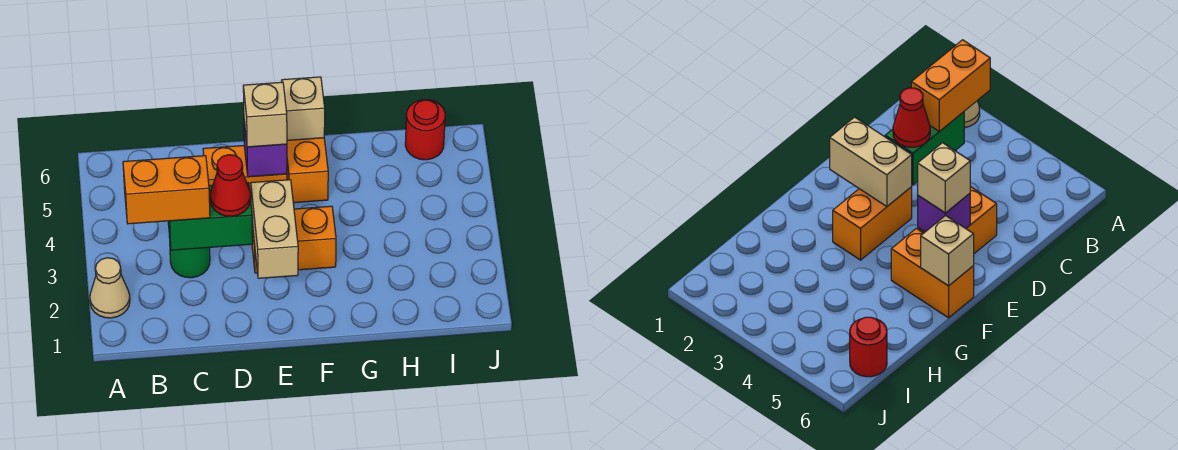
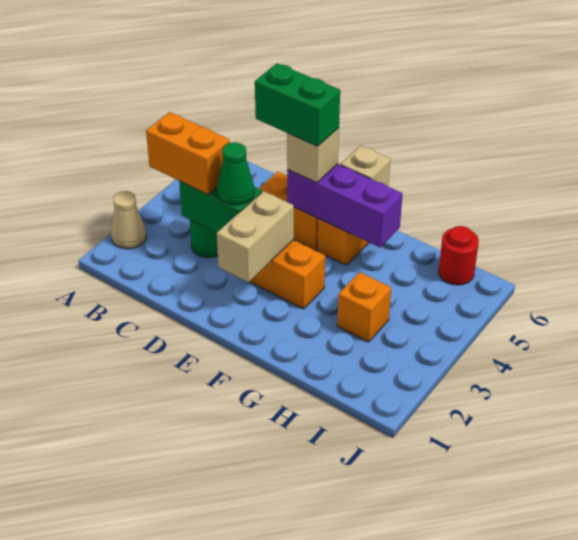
red 1x1 cone [210,155,250,216] -> green 1x1 cone [217,142,254,205]
none -> green 1x2 brick [255,63,340,146]
purple 1x1 brick [244,122,287,177] -> purple 1x3 brick [287,164,403,247]
none -> orange 1x1 brick [337,272,391,342]

